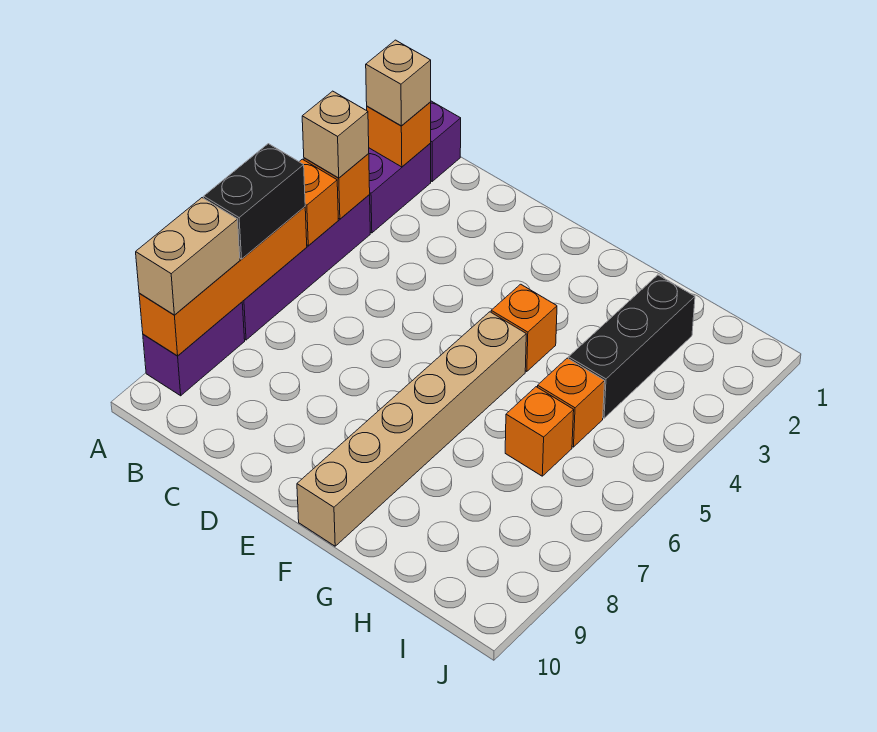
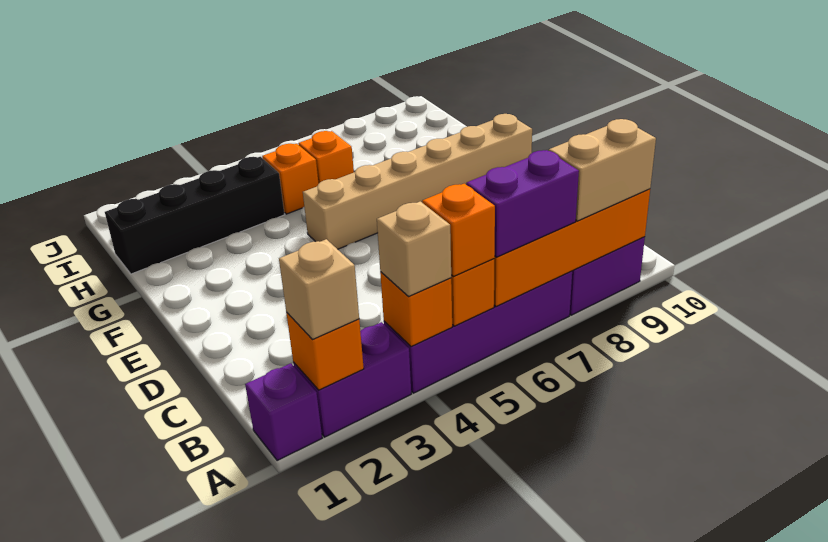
black 1x2 brick [204,144,305,259] -> purple 1x2 brick [466,150,579,257]
orange 1x1 brick [491,284,557,372] -> orange 1x1 brick moved to [422,184,495,277]
black 1x3 brick [569,275,695,418] -> black 1x4 brick [105,157,285,274]

